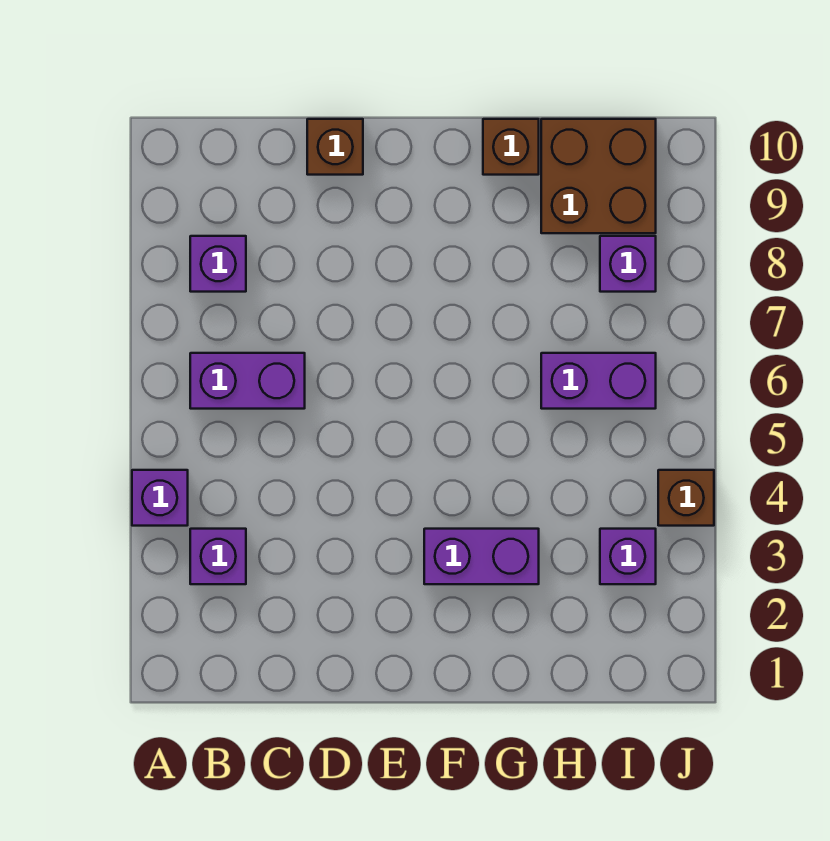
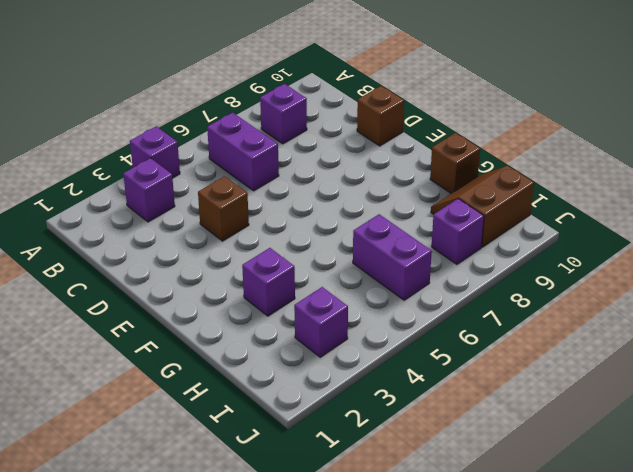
purple 1x2 brick [424,529,539,584] -> purple 1x1 brick [242,248,295,316]
brown 2x2 brick [541,119,656,233] -> brown 2x2 slope [431,166,534,247]
brown 1x1 brick [658,470,714,526] -> brown 1x1 brick moved to [198,176,249,241]

